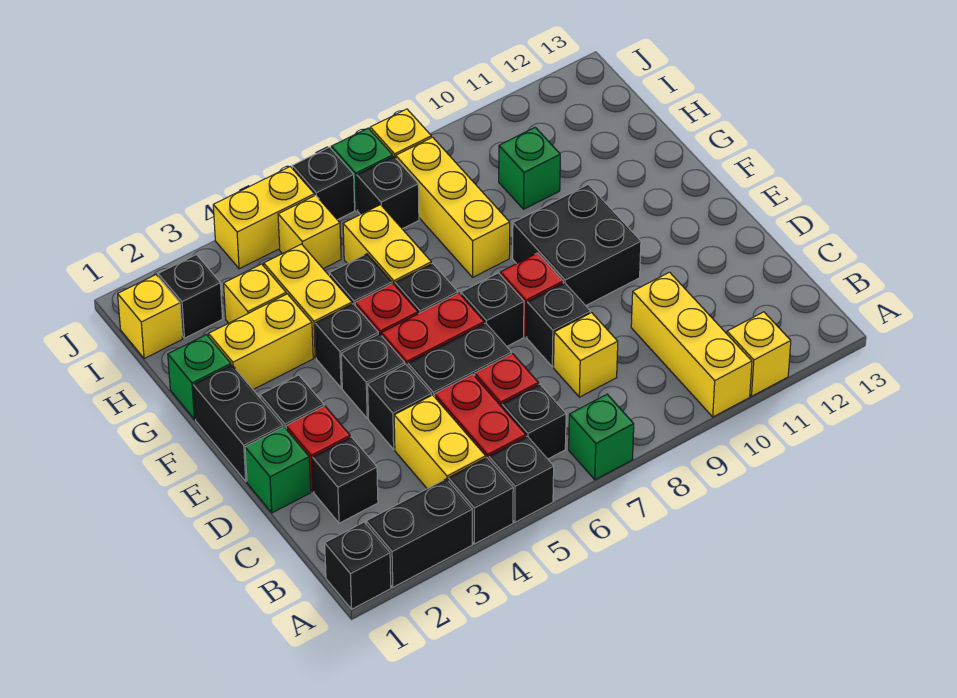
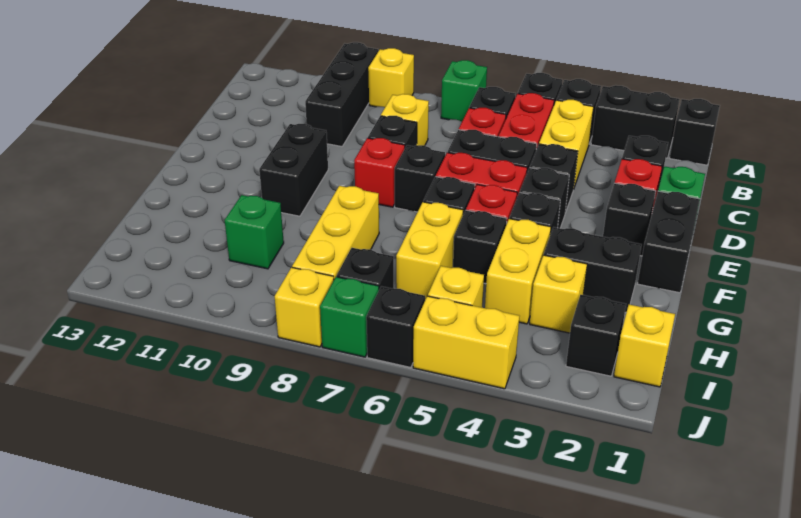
yellow 1x3 brick [631,272,752,417] -> black 1x3 brick [305,42,378,147]
yellow 1x1 brick [727,312,791,396] -> yellow 1x1 brick moved to [368,48,414,107]
black 2x2 brick [513,185,641,306] -> black 1x2 brick [259,124,328,216]
green 1x1 brick [168,335,231,419] -> none
yellow 1x2 brick [209,294,313,389] -> black 1x2 brick [544,227,642,313]

